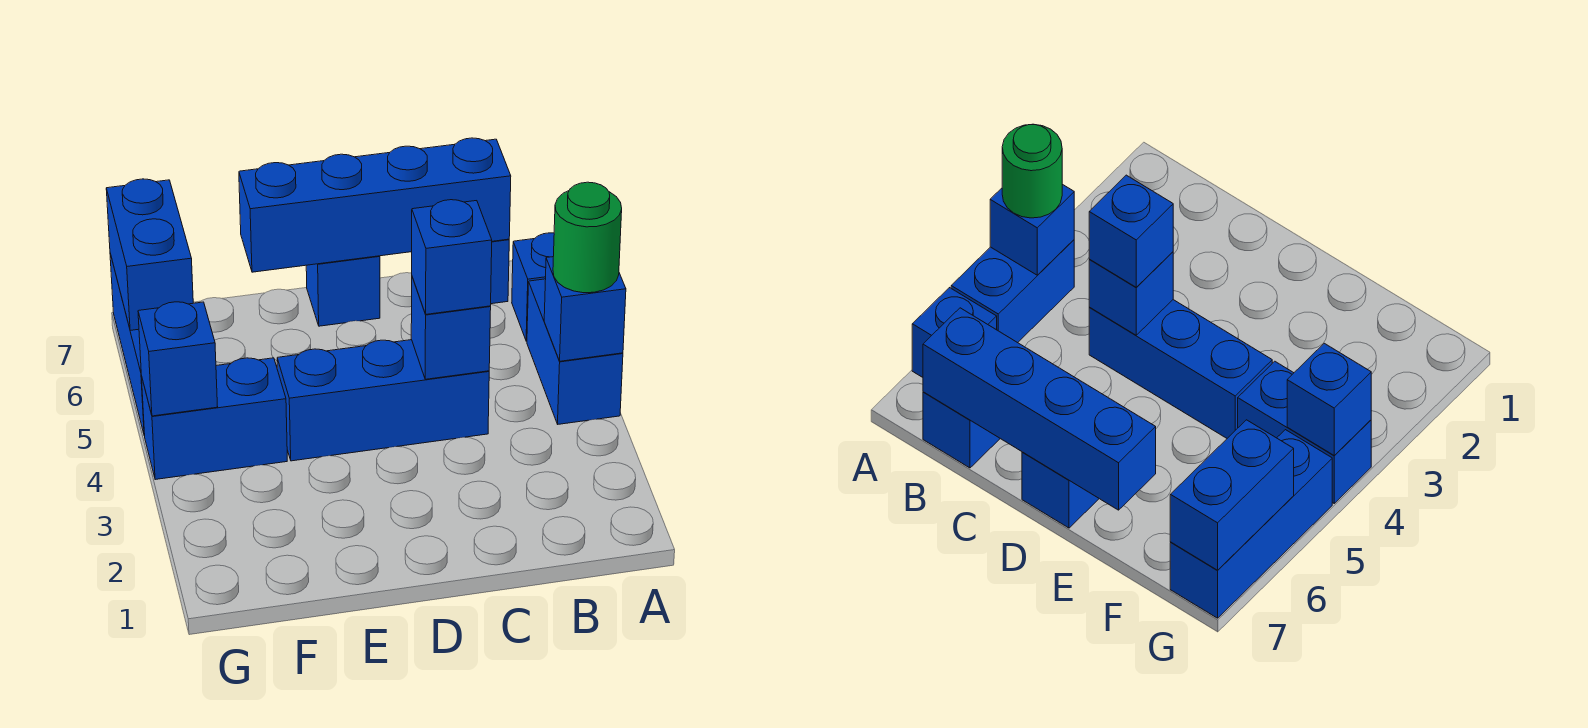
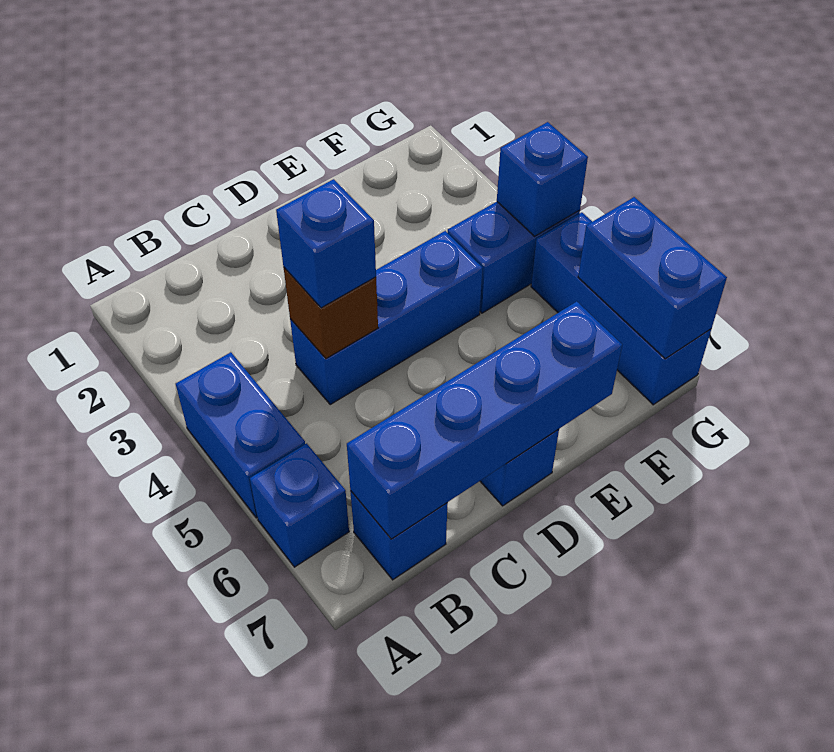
blue 1x1 brick [544,257,626,361] -> none
green 1x1 round brick [553,182,622,293] -> none
blue 1x1 brick [411,277,491,379] -> brown 1x1 brick [284,268,378,359]

